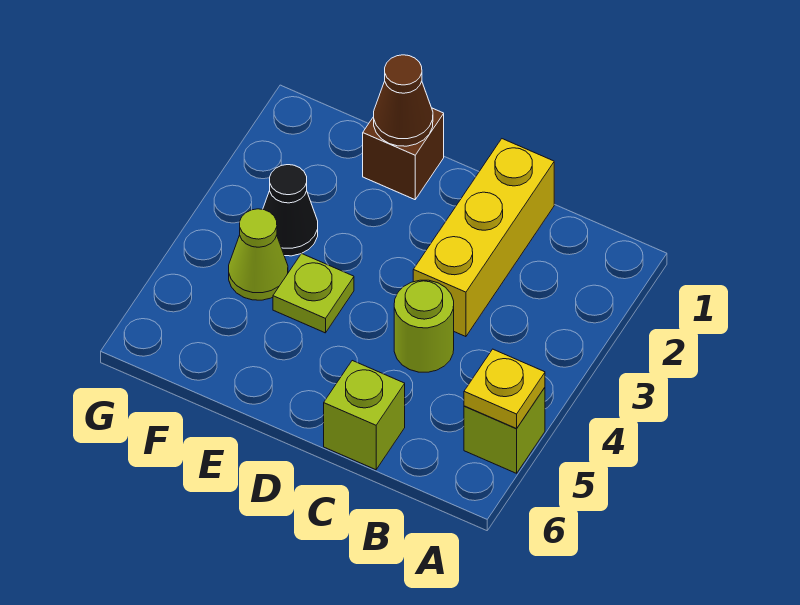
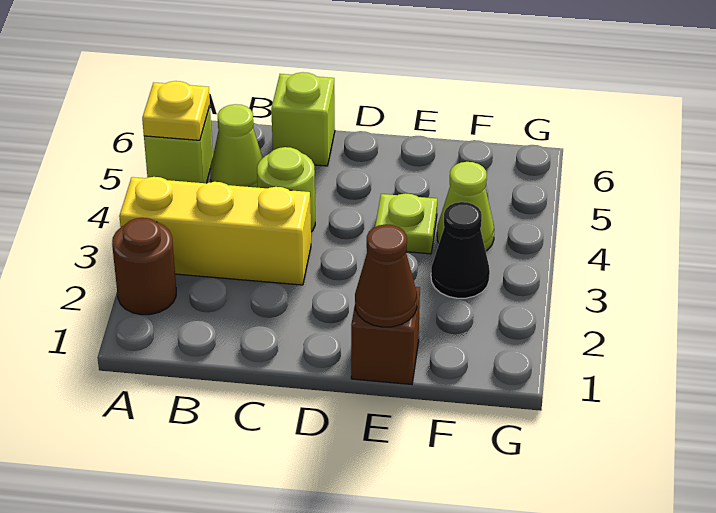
none -> brown 1x1 round brick [112,218,176,315]
none -> lime 1x1 cone [210,104,263,188]
yellow 1x3 brick [413,139,554,337] -> yellow 1x3 brick turned to [119,177,311,285]

